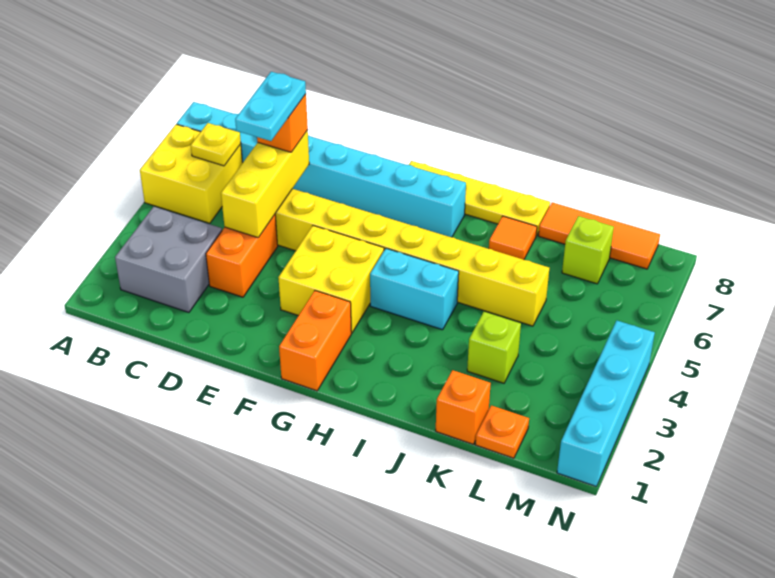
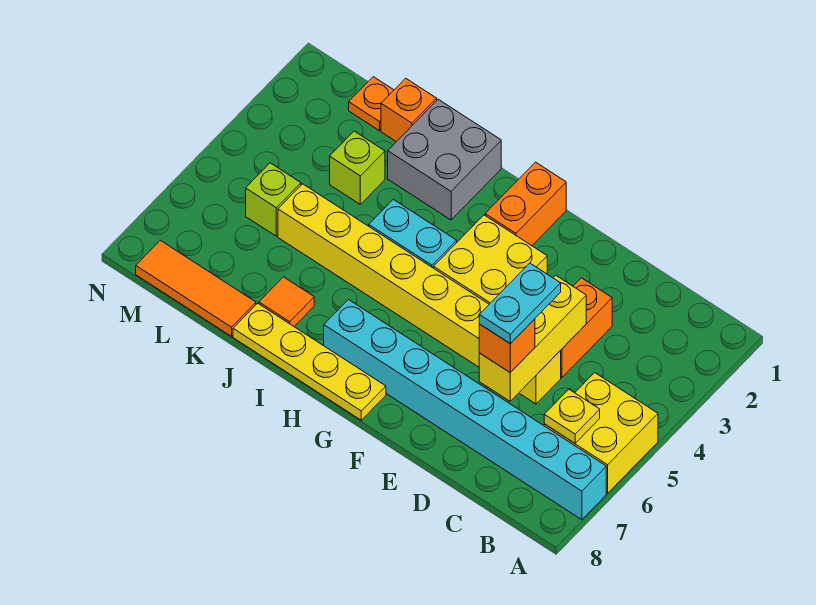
grey 2x2 brick [115,207,222,312] -> grey 2x2 brick moved to [388,99,501,220]
lime 1x1 brick [562,216,614,284] -> lime 1x1 brick moved to [246,163,301,236]
cyan 1x4 brick [557,321,655,487] -> none

